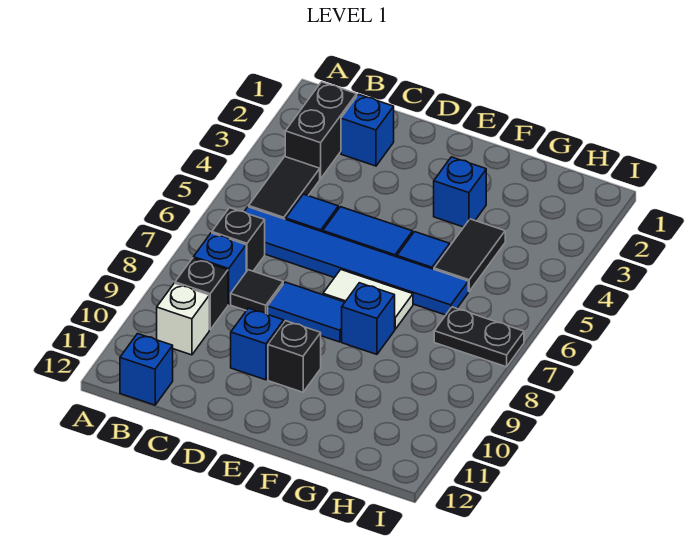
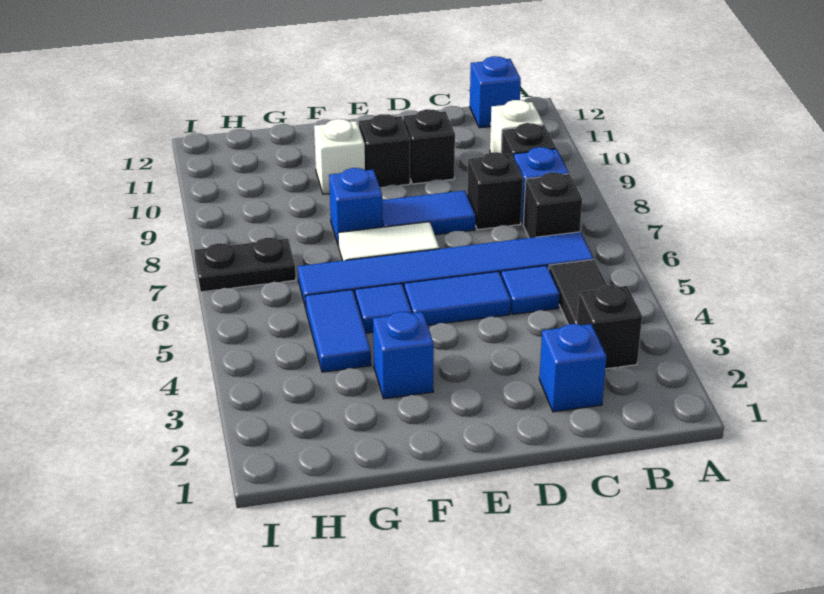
black 1x2 brick [285,82,357,179] -> black 1x1 brick [577,285,642,369]
black 1x1 tile [231,270,283,315] -> black 1x1 brick [467,152,523,230]
blue 1x1 brick [231,308,284,380] -> black 1x1 brick [403,109,455,184]
none -> white 1x1 brick [314,119,365,194]
black 1x2 tile [434,219,505,291] -> blue 1x2 tile [305,290,371,372]

